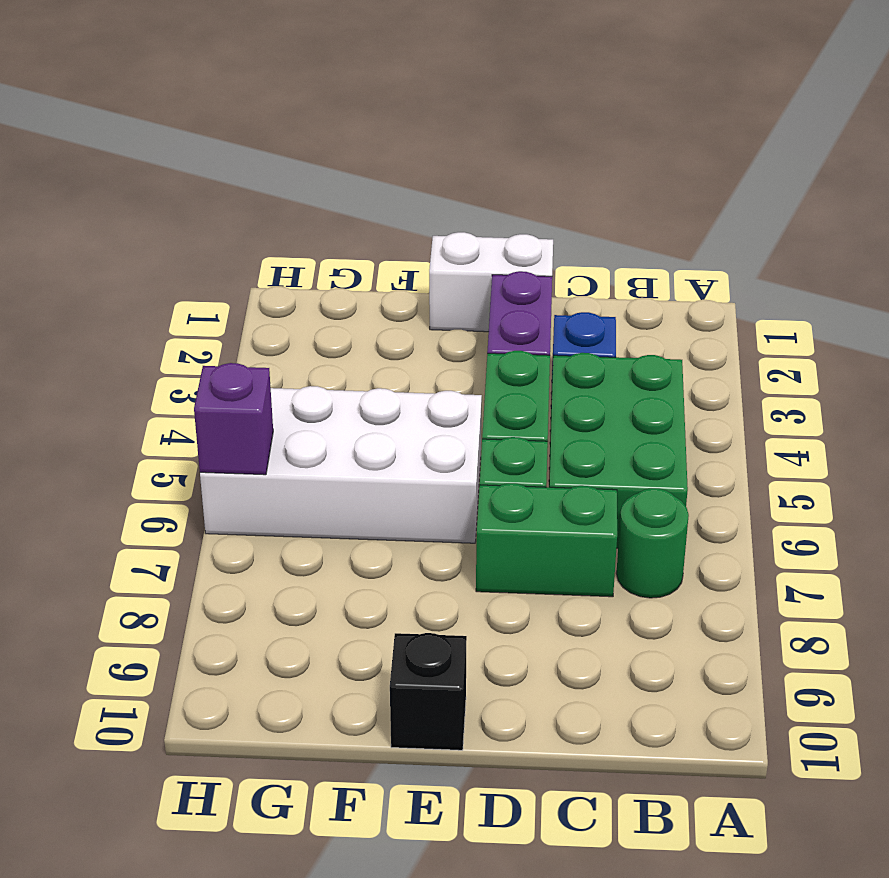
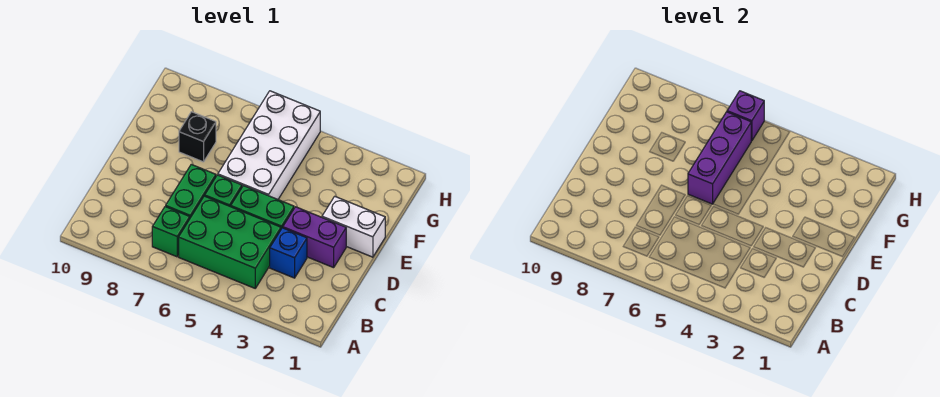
green 1x1 round brick [616,488,689,598] -> green 1x1 brick [152,207,190,257]
white 1x2 brick [429,232,553,332] -> white 1x2 brick turned to [322,196,385,257]
none -> purple 1x3 brick [688,112,751,204]
black 1x1 brick [390,633,467,750] -> black 1x1 brick moved to [179,112,216,162]

